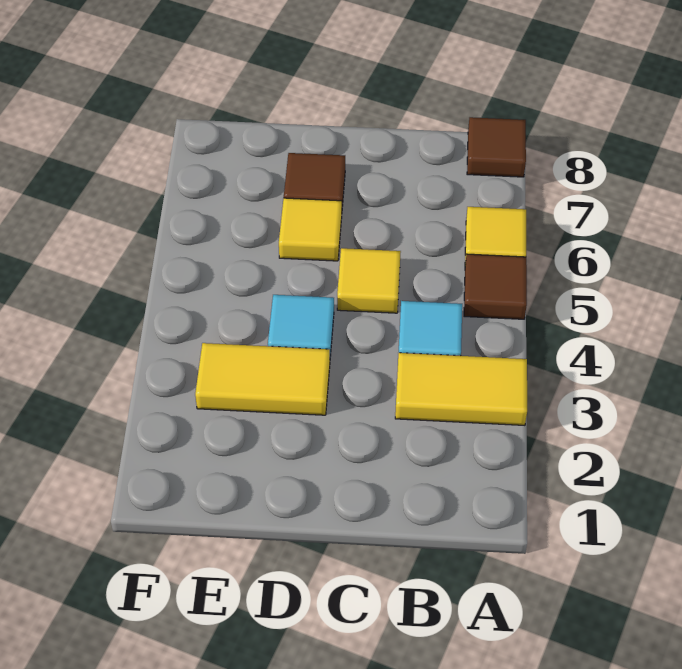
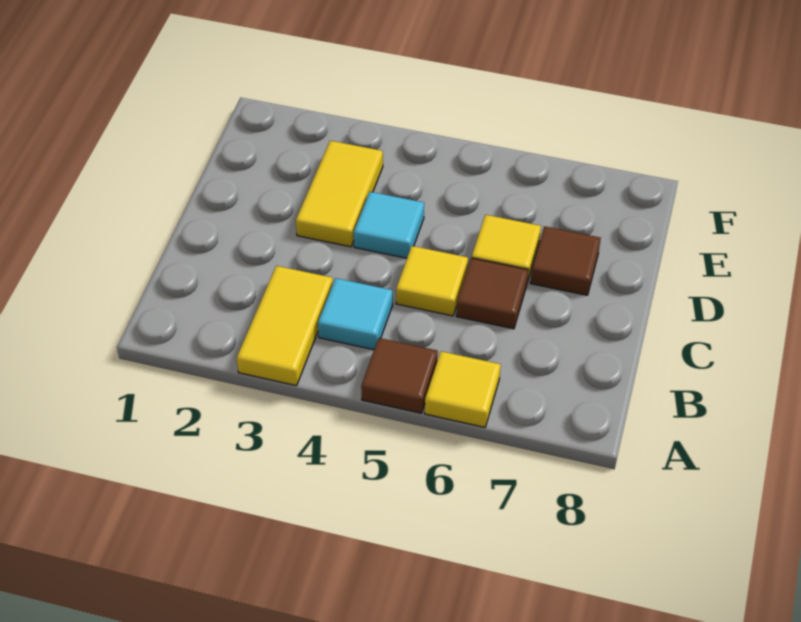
brown 1x1 tile [467,117,526,177] -> brown 1x1 tile moved to [456,258,528,329]

